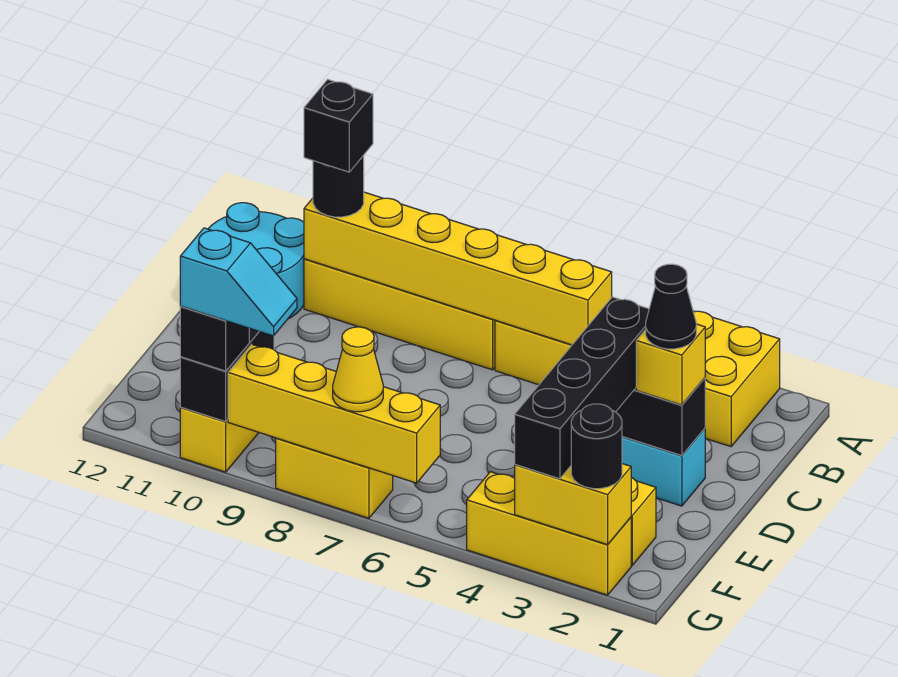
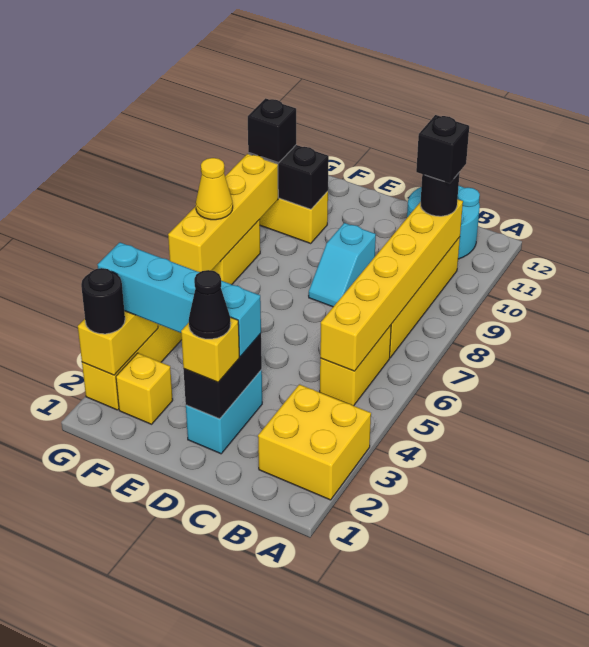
black 1x4 brick [515,297,649,479] -> cyan 1x4 brick [97,242,261,356]
cyan 1x2 slope [180,228,297,336] -> cyan 1x2 slope moved to [309,223,376,307]

